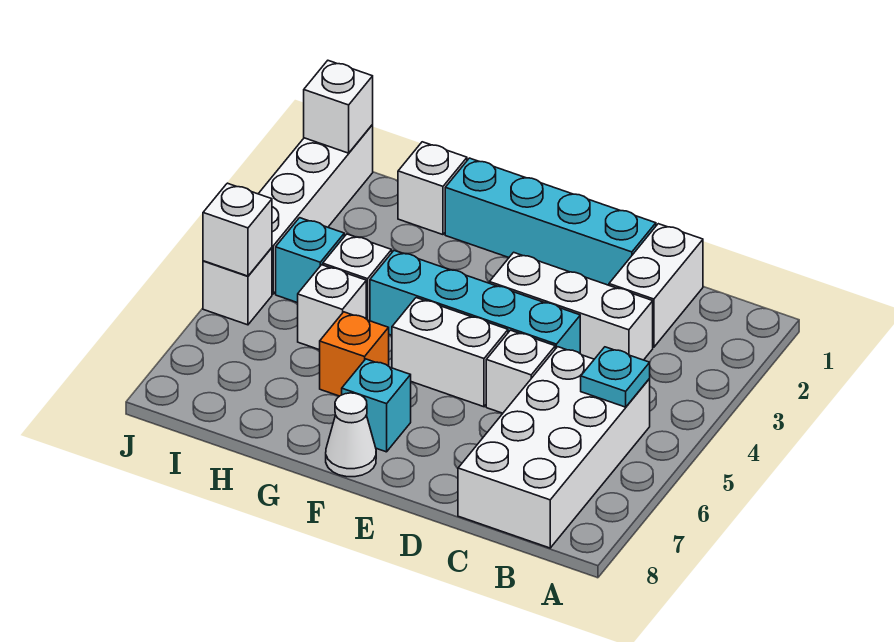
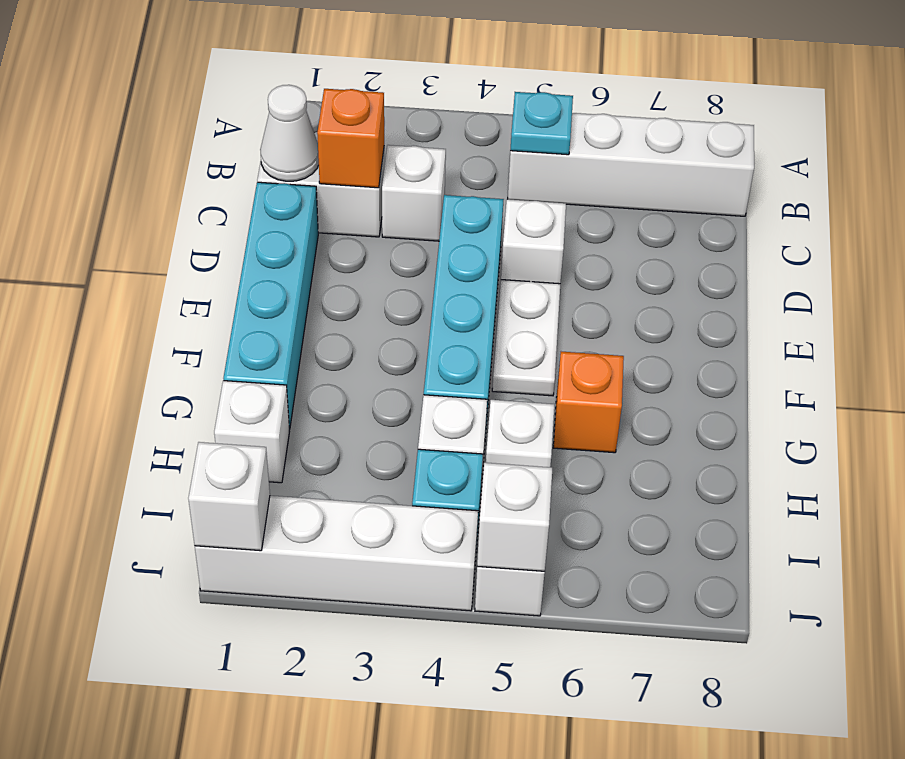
white 2x4 brick [458,347,650,548] -> white 1x4 brick [508,113,754,216]
none -> orange 1x1 brick [317,89,384,188]
white 1x3 brick [489,252,653,360] -> white 1x1 brick [382,145,446,241]
white 1x2 brick [392,298,508,407] -> white 1x2 plate [492,280,560,396]
cyan 1x1 brick [342,359,411,452] -> none
white 1x1 cone [326,393,376,477] -> white 1x1 cone moved to [260,85,319,181]

